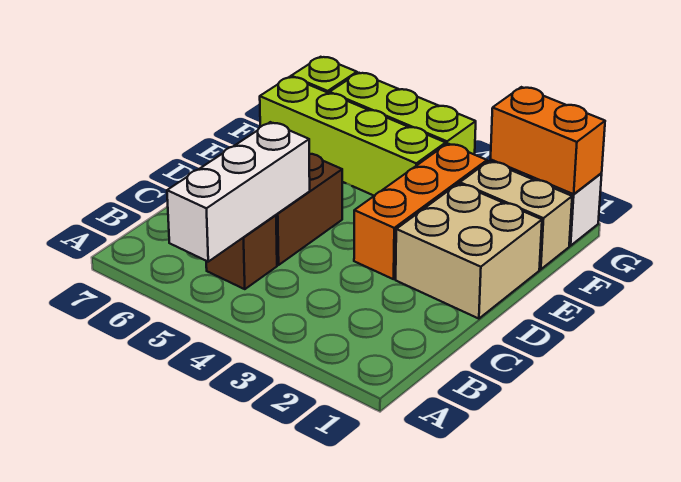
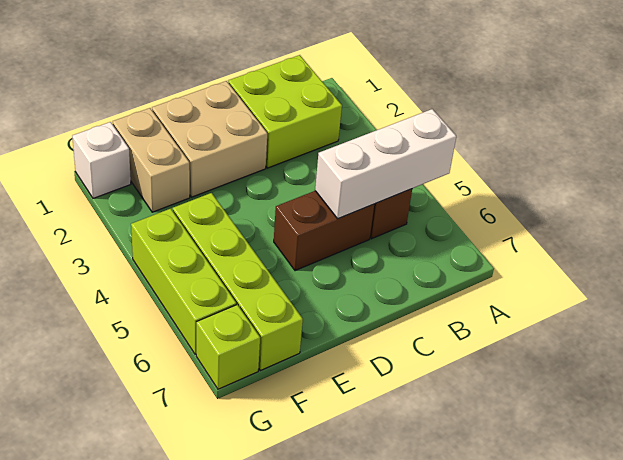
none -> lime 2x2 brick [228,55,342,168]
orange 1x3 brick [354,143,487,279] -> none
orange 1x2 brick [491,87,605,194] -> none

